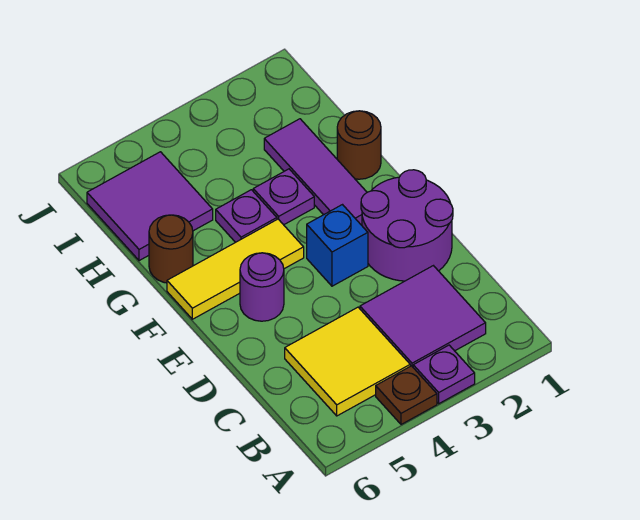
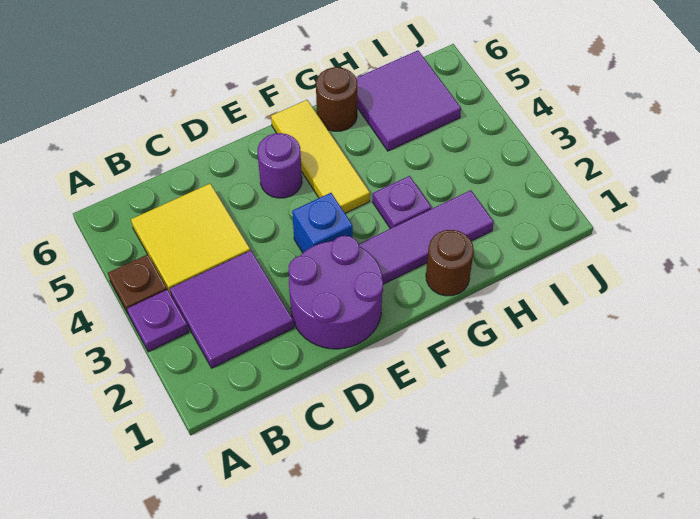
purple 1x1 plate [216,190,277,242] -> none

